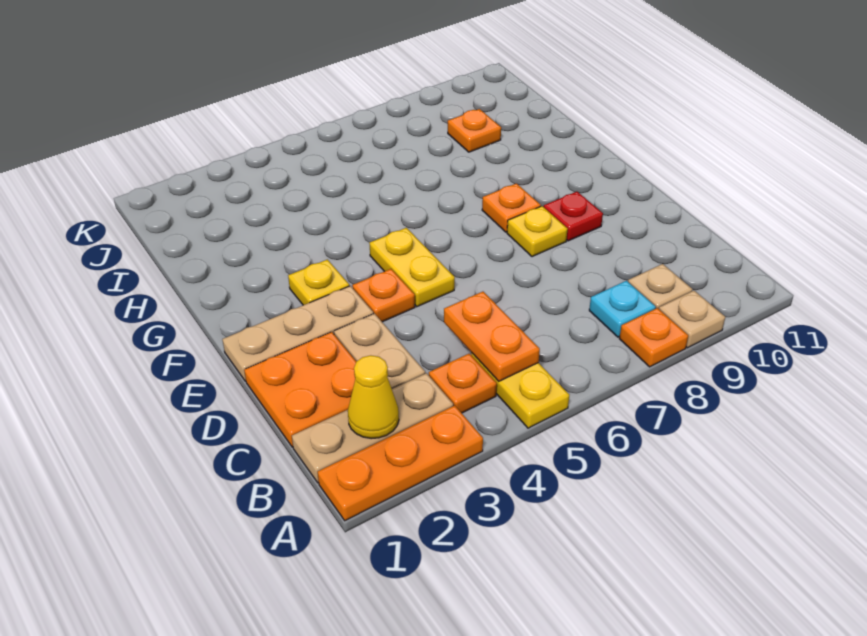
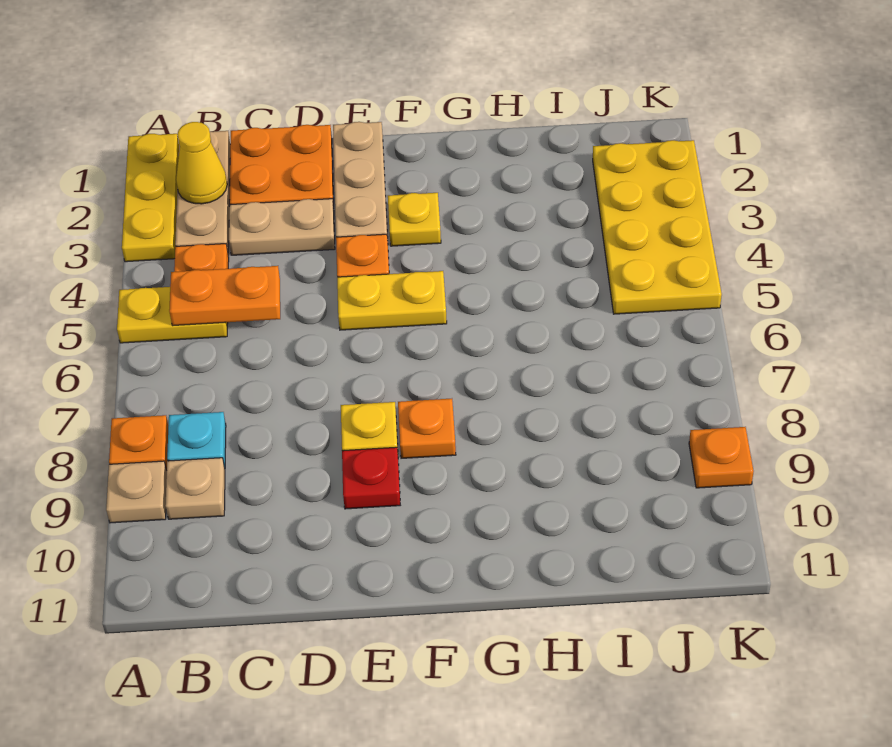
orange 1x3 plate [318,406,483,521] -> yellow 1x3 plate [122,134,179,262]
orange 1x1 plate [448,109,501,152] -> orange 1x1 plate moved to [689,427,754,488]
none -> yellow 2x4 plate [593,140,722,314]

